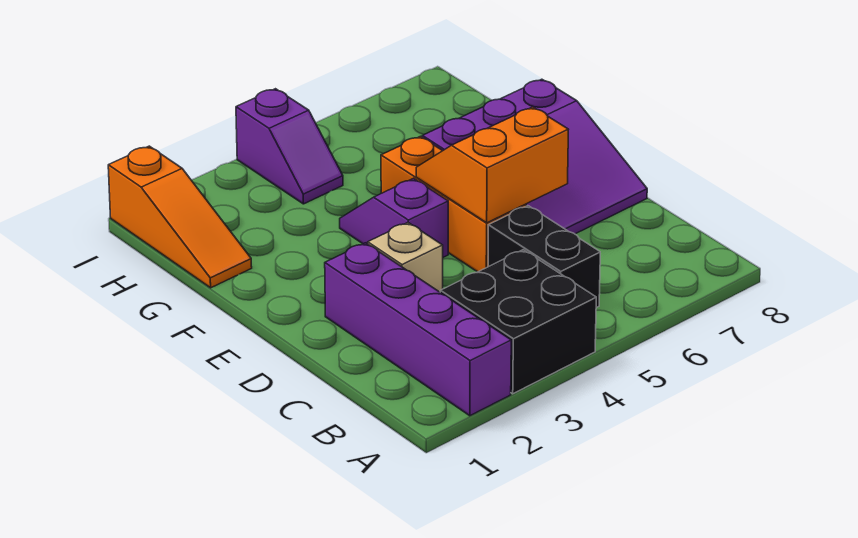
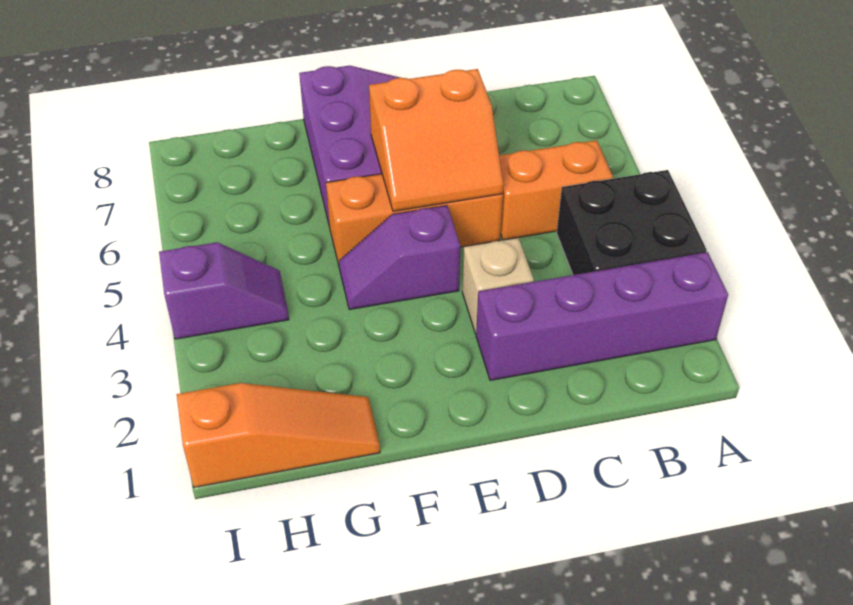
black 1x2 brick [488,206,600,308] -> orange 1x2 brick [499,140,613,240]
orange 2x2 slope [416,107,568,223] -> orange 2x2 slope turned to [369,69,504,211]

